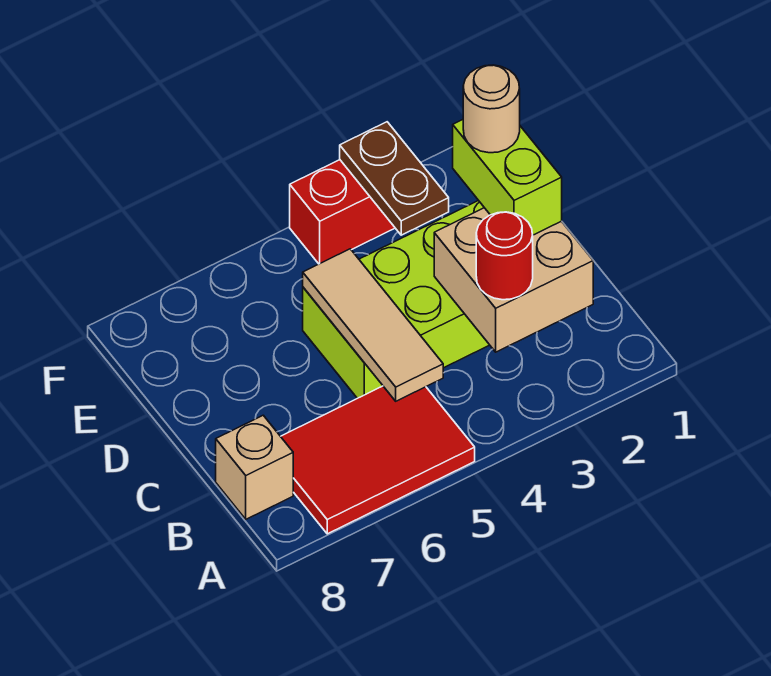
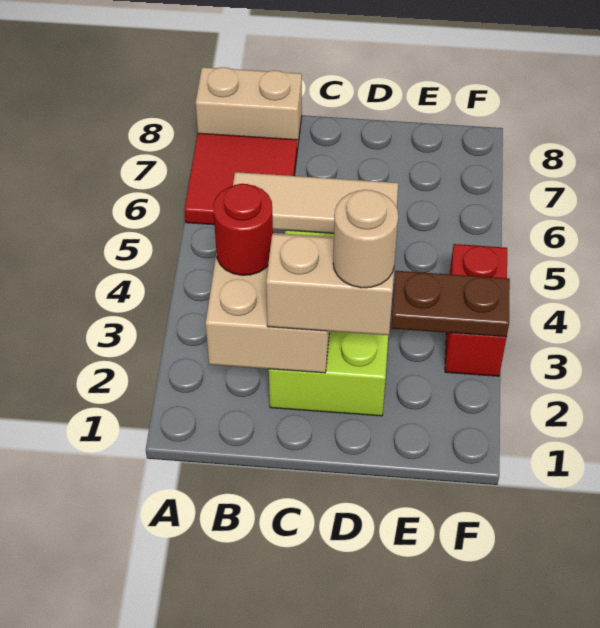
red 2x3 tile [281,386,475,534] -> red 2x2 tile [184,133,297,225]
tan 1x1 brick [216,415,293,519] -> tan 1x2 brick [196,67,302,150]
lime 1x2 brick [453,120,562,235] -> tan 1x2 brick [266,234,394,335]

